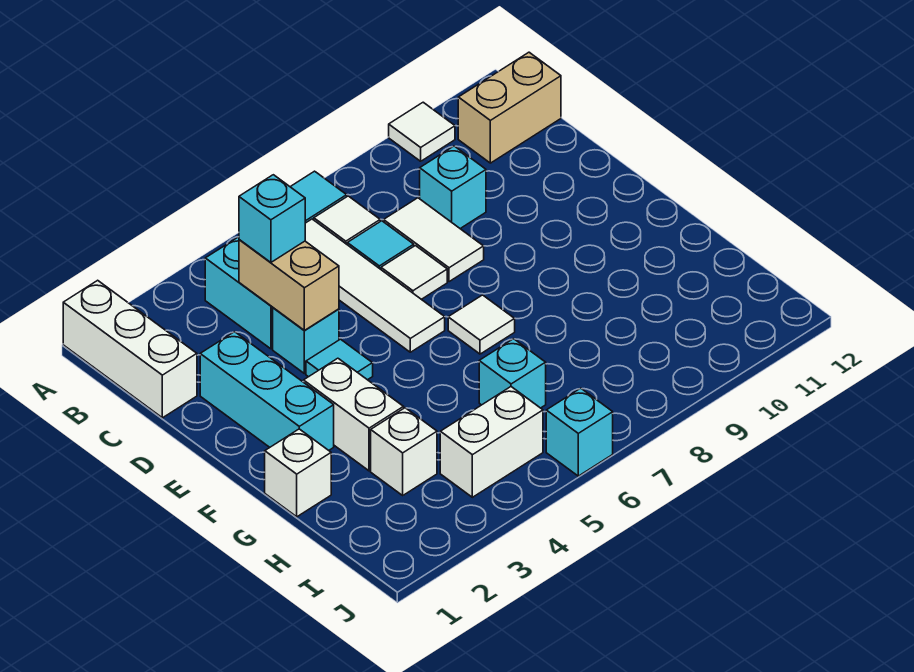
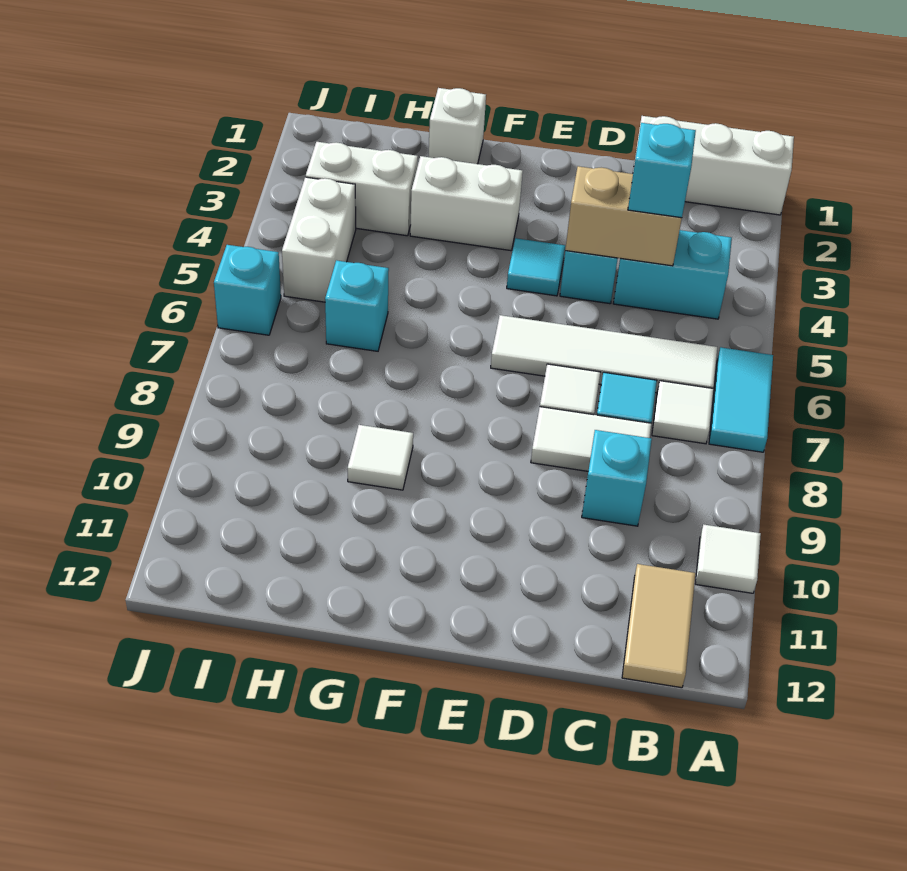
tan 1x2 brick [458,52,561,163] -> tan 1x2 tile [622,564,695,688]
cyan 1x3 brick [200,332,334,450] -> none
white 1x1 tile [448,295,515,354] -> white 1x1 tile moved to [348,425,413,490]
white 1x1 brick [371,408,437,495] -> white 1x2 brick [306,142,418,236]

